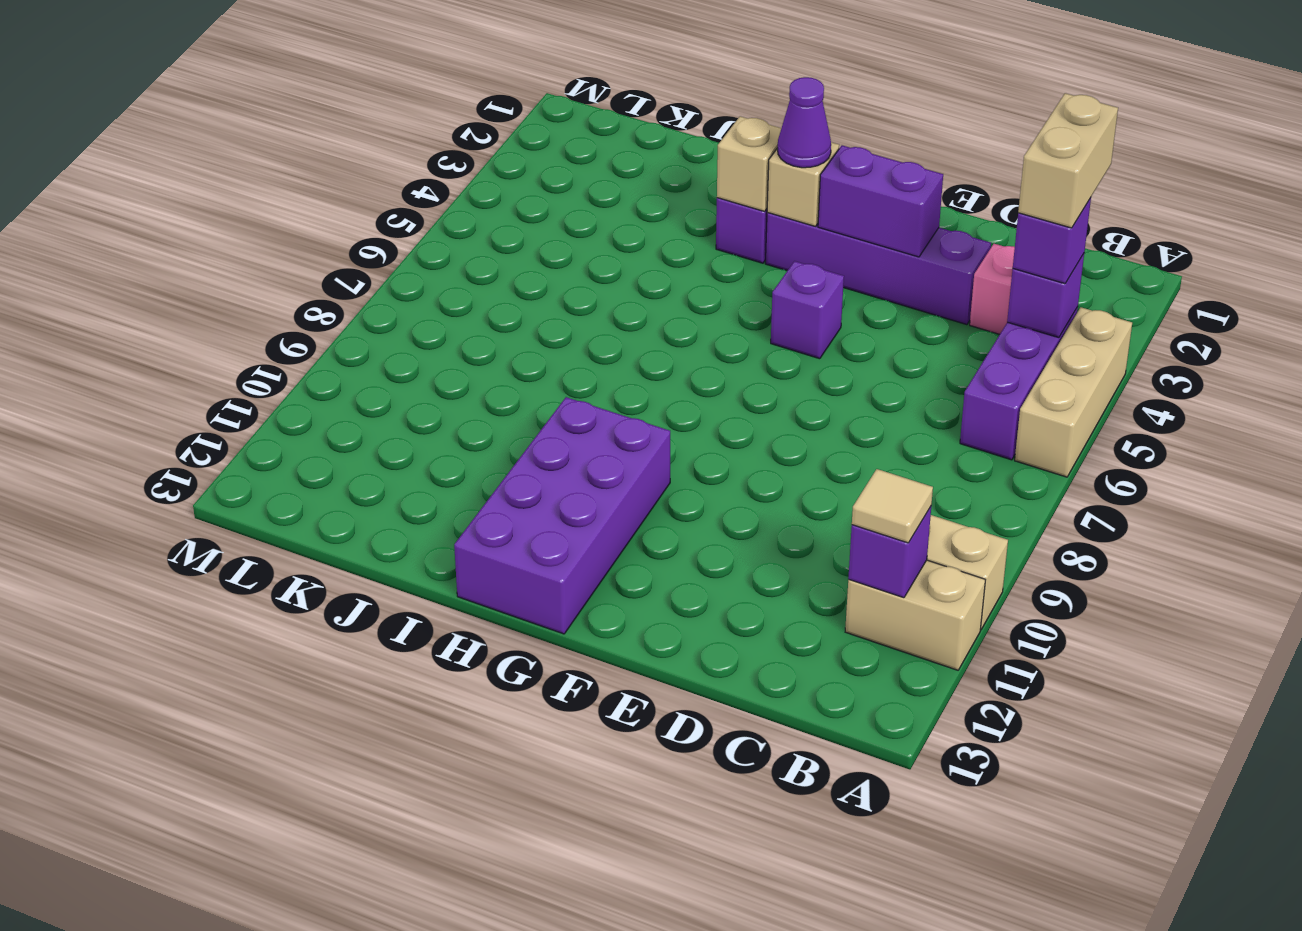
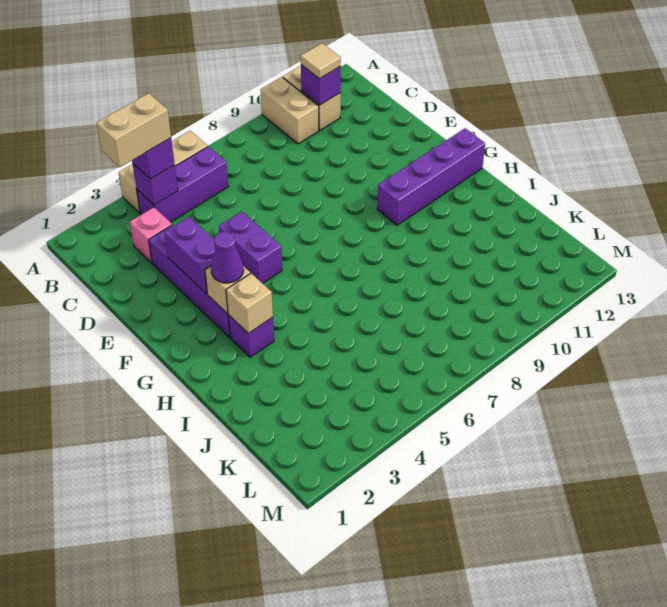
purple 1x1 brick [771,261,844,359] -> purple 1x2 brick [219,212,282,283]
purple 2x4 brick [454,397,670,634] -> purple 1x4 brick [377,128,485,225]

